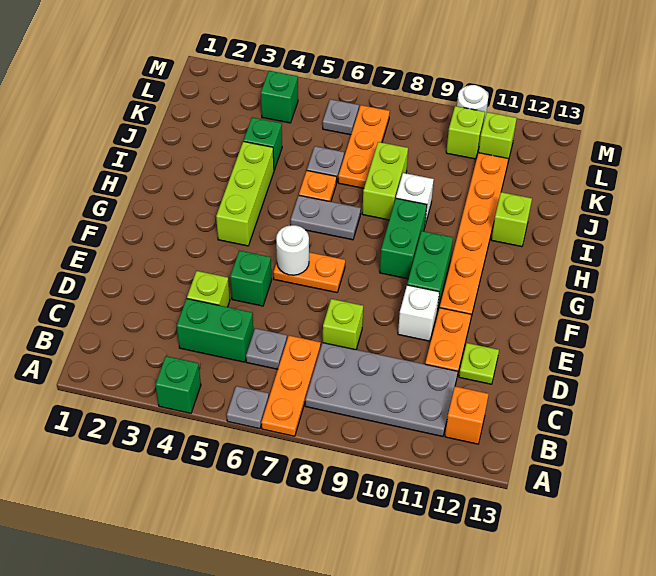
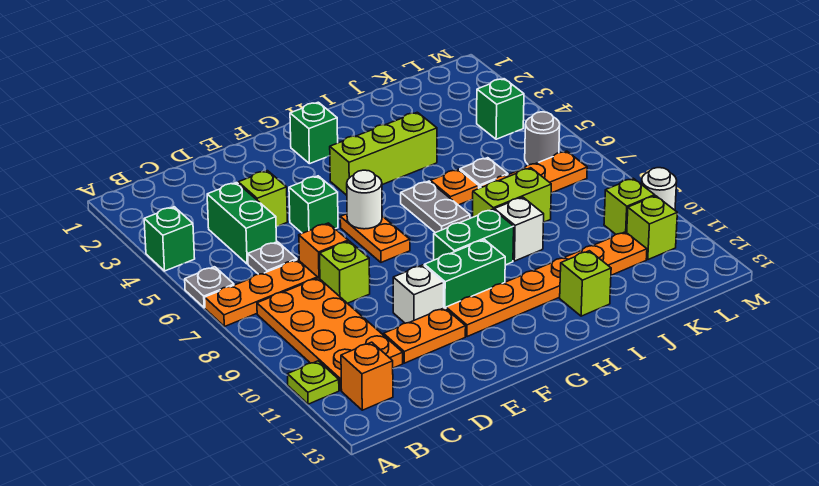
grey 2x4 plate [305,343,458,436] -> orange 2x4 plate [257,278,403,390]
none -> orange 1x1 brick [299,223,348,279]
lime 1x1 plate [459,343,499,384] -> lime 1x1 plate moved to [288,361,339,404]
green 1x1 brick [244,117,282,170] -> green 1x1 brick moved to [290,102,338,164]
grey 1x1 plate [323,99,359,135] -> grey 1x1 round brick [525,112,560,165]

